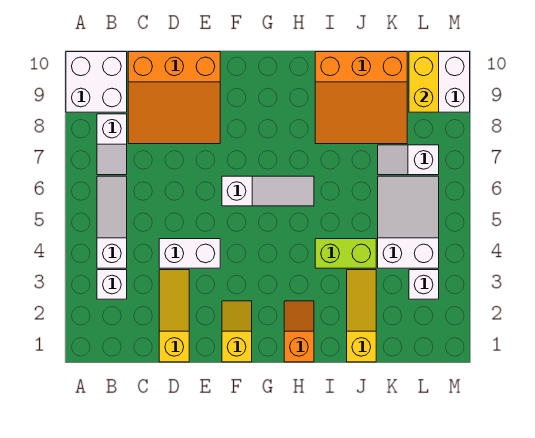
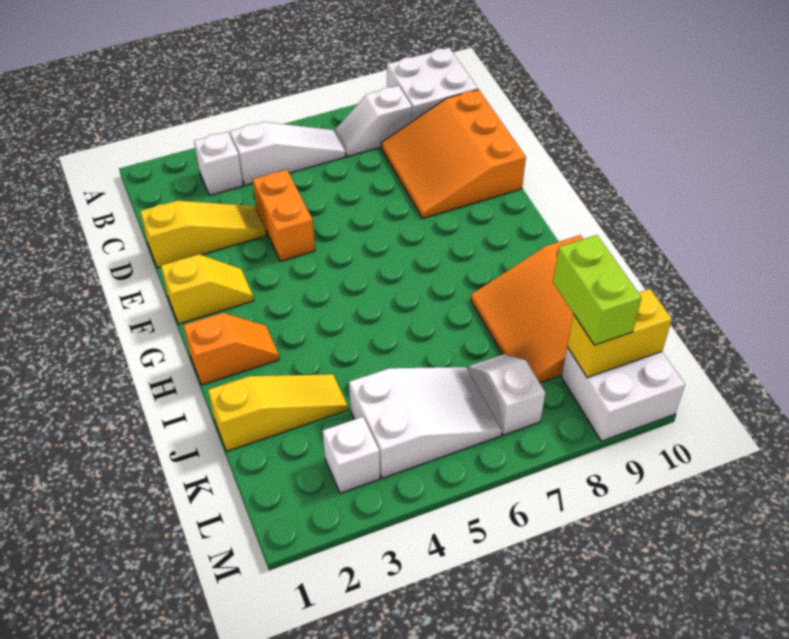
white 1x2 brick [159,239,220,268] -> orange 1x2 brick [253,170,315,261]
white 1x3 slope [222,176,314,206] -> none
lime 1x2 brick [315,239,376,268] -> lime 1x2 brick moved to [553,235,641,345]

